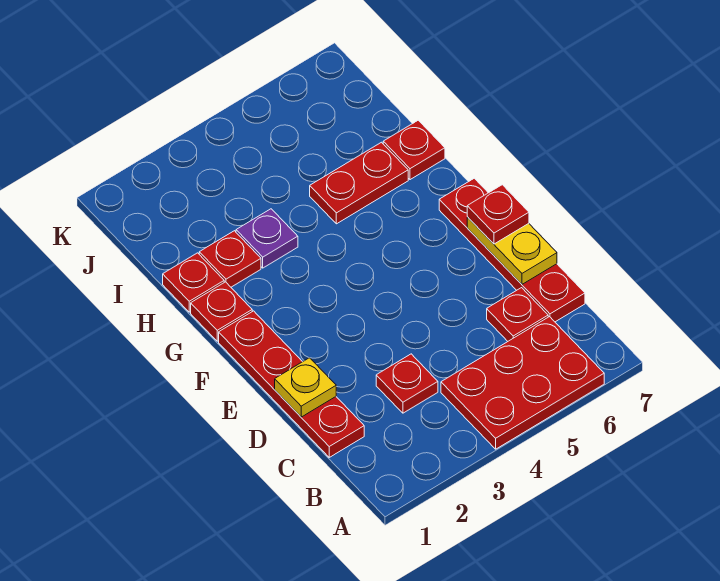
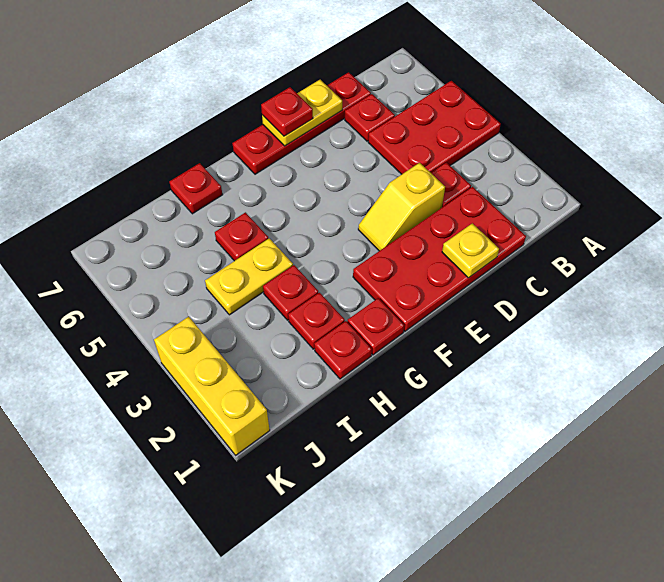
red 2x3 plate [441,317,604,449] -> red 2x3 plate turned to [368,81,501,174]
red 1x4 plate [219,311,364,457] -> red 2x4 plate [353,187,526,331]
none -> yellow 1x2 slope [358,163,445,251]
purple 1x1 plate [236,209,298,268] -> red 1x1 plate [263,265,318,320]
none -> yellow 1x2 plate [205,238,293,315]
red 1x2 plate [310,142,408,224] -> red 1x1 plate [215,212,268,261]
none -> yellow 1x3 brick [154,317,270,455]

